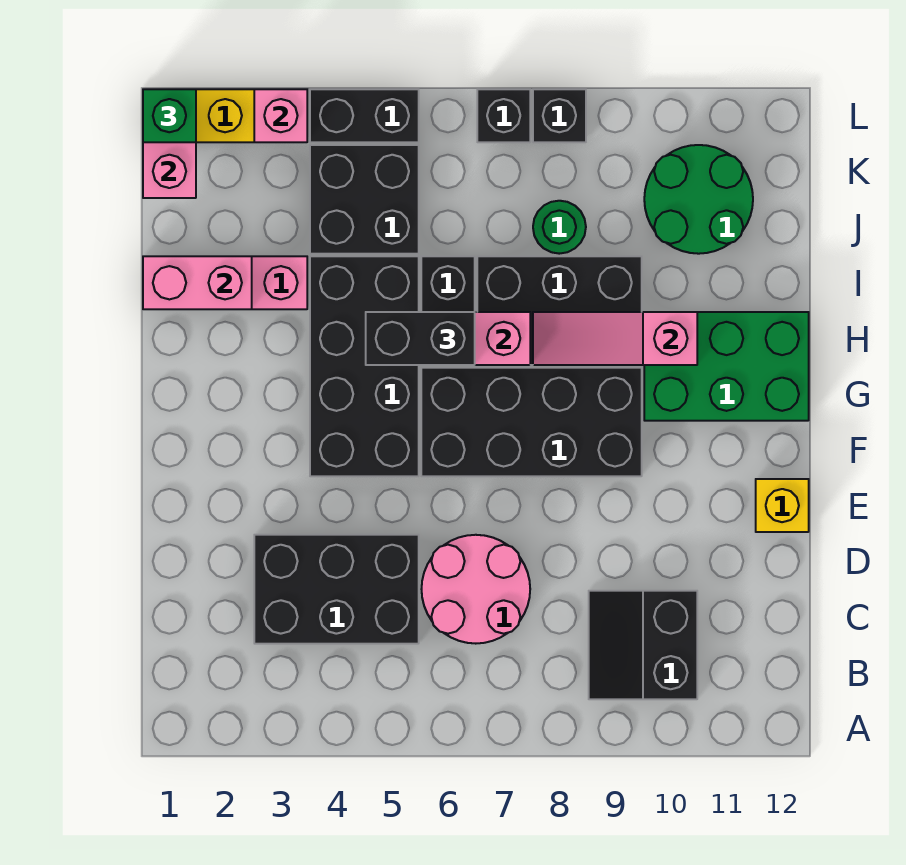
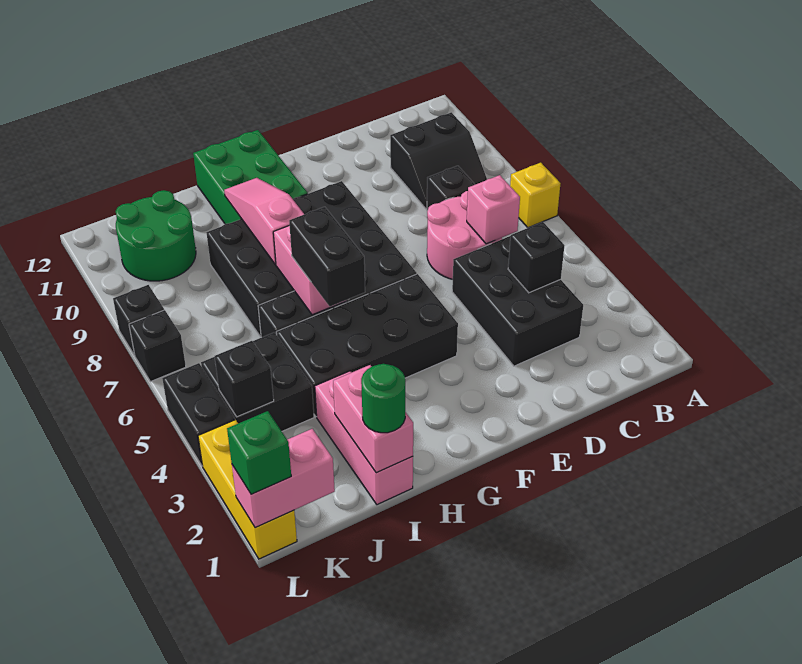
none -> black 1x1 brick [508,222,565,293]
none -> black 1x1 brick [427,166,475,210]
yellow 1x1 brick [756,479,809,532] -> yellow 1x1 brick moved to [510,163,561,228]
pink 1x3 slope [533,312,697,365] -> pink 1x3 slope turned to [224,178,304,265]
green 1x1 round brick [533,201,586,254] -> green 1x1 round brick moved to [361,364,405,433]
none -> black 1x1 brick [215,341,274,417]
pink 1x1 brick [254,89,307,142] -> pink 1x1 brick moved to [467,175,520,244]

